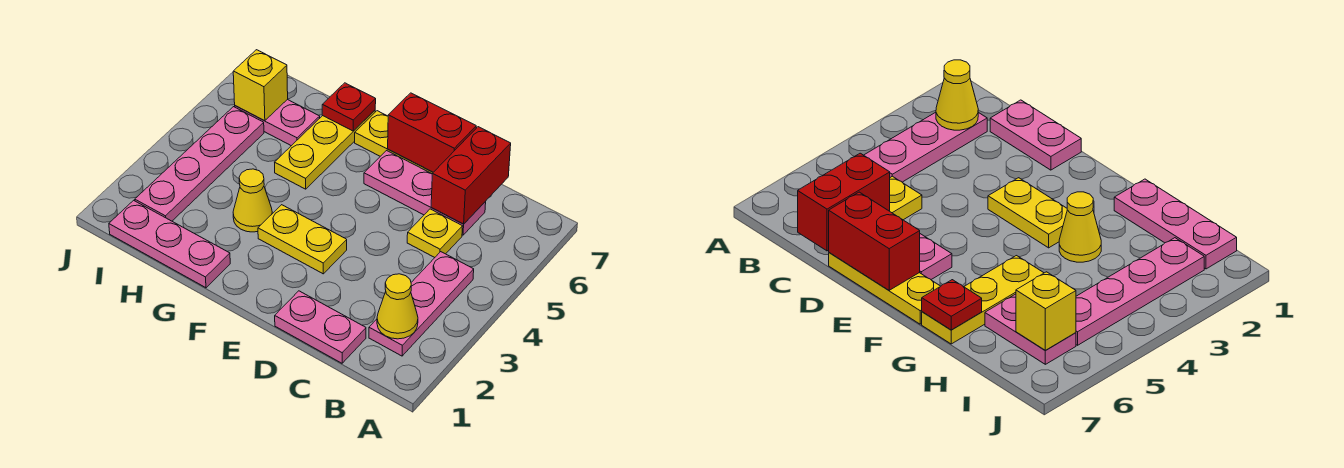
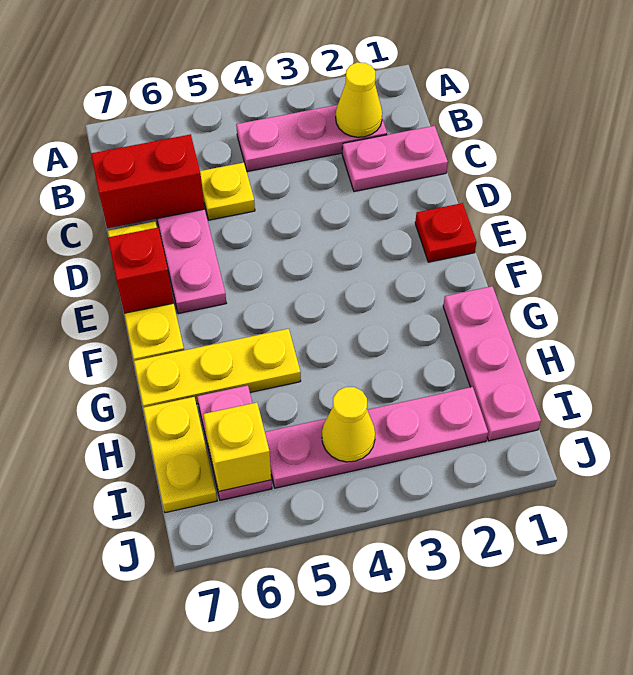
pink 1x2 plate [275,291,366,363] -> pink 1x2 plate turned to [342,126,448,191]
red 1x2 brick [388,93,476,172] -> red 1x1 brick [108,227,174,313]
yellow 1x2 plate [258,205,347,274] -> yellow 1x2 plate moved to [143,397,217,513]
yellow 1x1 cone [233,169,272,232] -> yellow 1x1 cone moved to [322,387,375,462]
red 1x1 plate [322,83,376,131] -> red 1x1 plate moved to [415,203,477,262]

